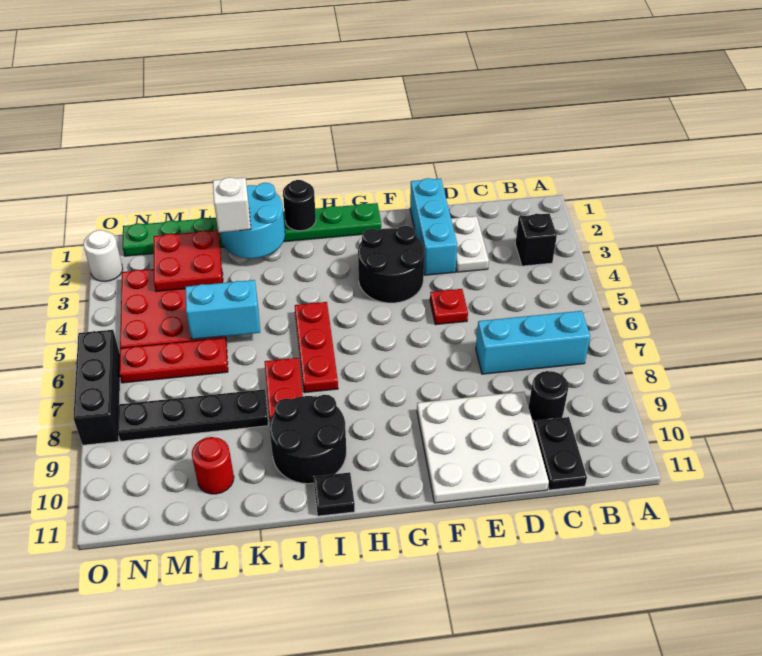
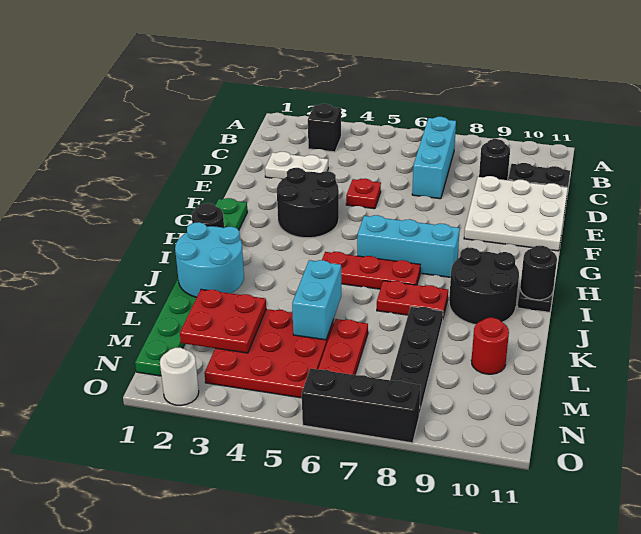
cyan 1x3 brick [410,178,457,275] -> cyan 1x3 brick moved to [357,215,460,277]
none -> black 1x1 round brick [520,246,557,300]
white 1x1 brick [213,177,251,232] -> none

